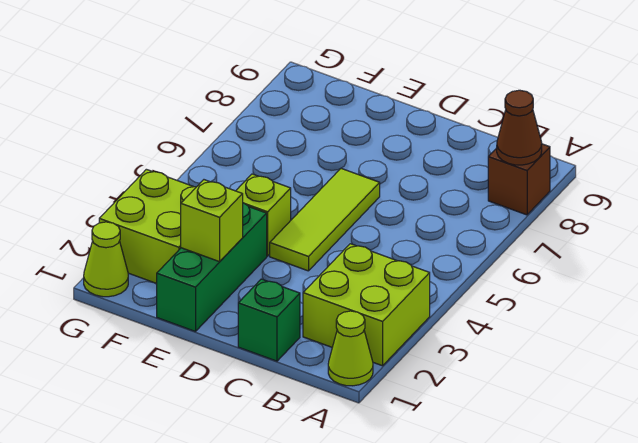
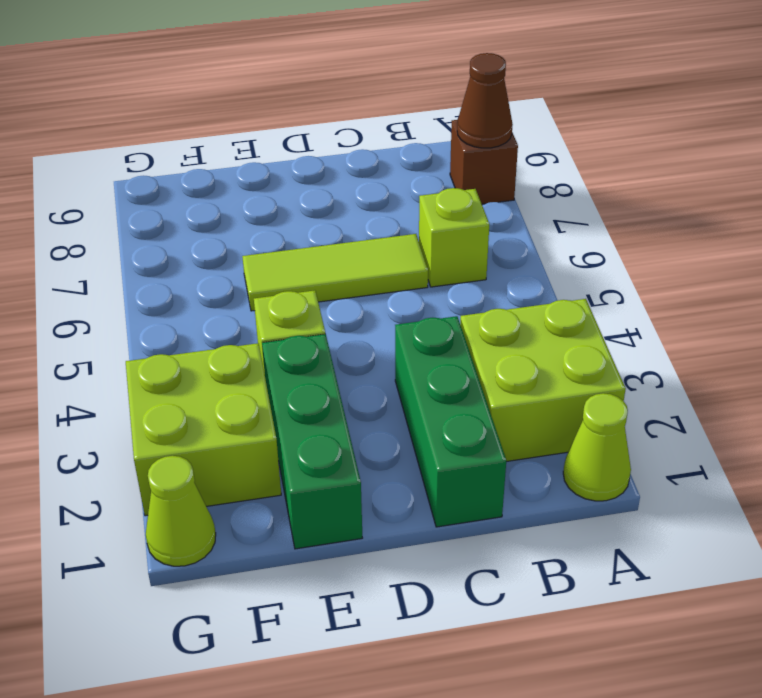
green 1x1 brick [238,279,300,361] -> green 1x3 brick [395,316,506,527]
lime 1x3 tile [270,169,380,271] -> lime 1x3 tile turned to [242,234,428,311]
lime 1x1 brick [181,180,243,262] -> lime 1x1 brick moved to [419,188,489,287]

